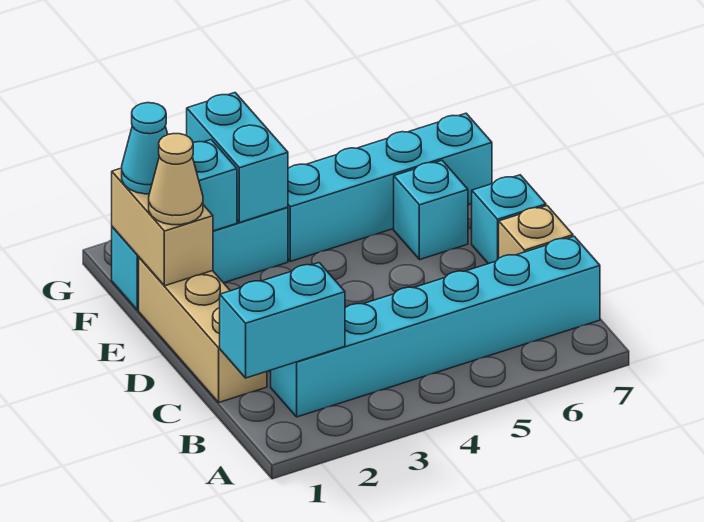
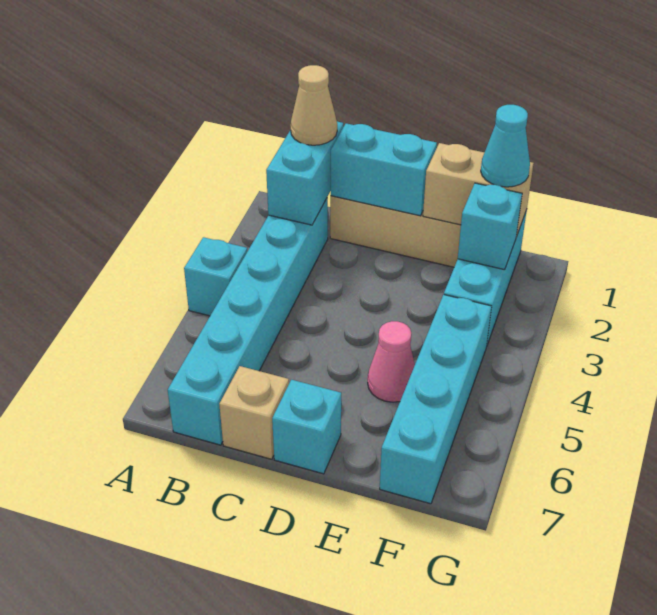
tan 1x1 cone [149,134,203,225] -> tan 1x1 cone moved to [291,65,337,145]
none -> pink 1x1 cone [368,321,415,402]
cyan 1x1 brick [394,161,468,260] -> cyan 1x1 brick moved to [184,237,247,316]
cyan 1x2 brick [187,93,288,222] -> cyan 1x2 brick moved to [330,123,437,216]

